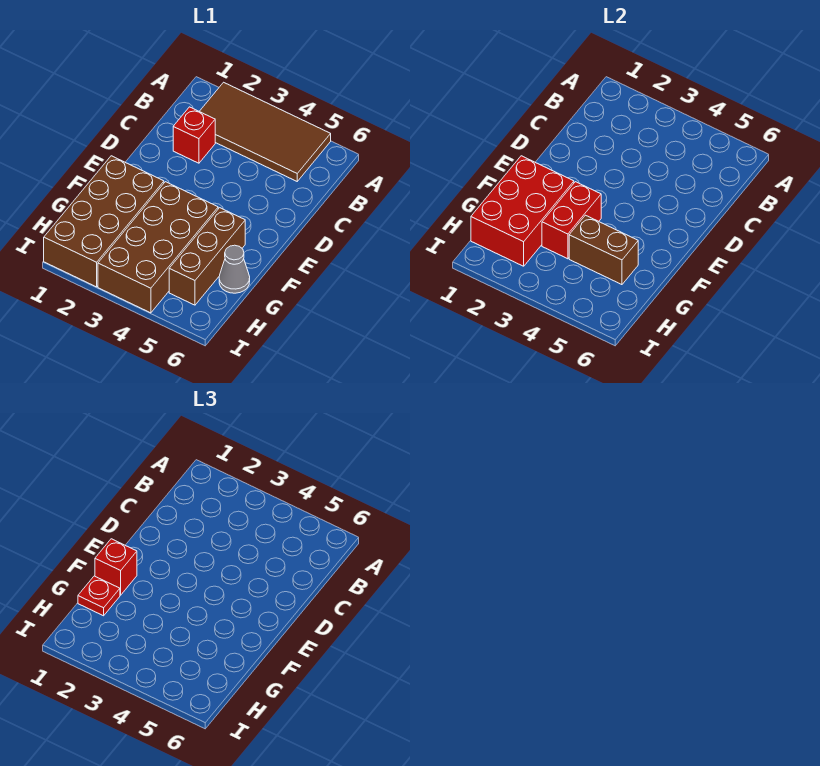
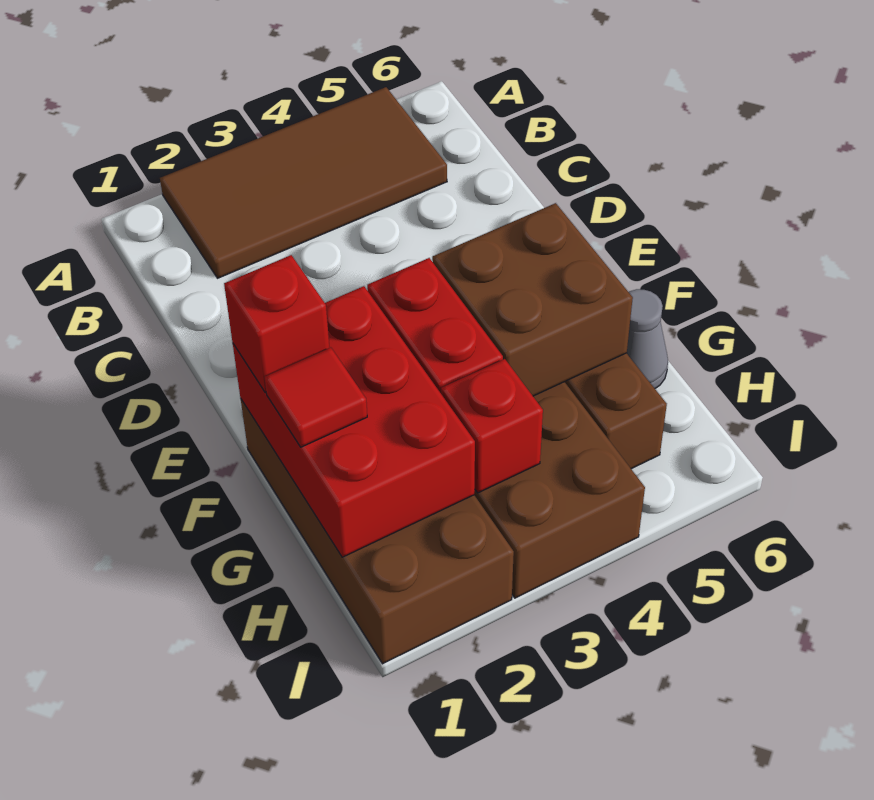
red 1x1 brick [173,107,215,163] -> red 1x1 brick moved to [441,359,543,493]
red 1x1 plate [78,576,120,616] -> red 1x1 tile [265,348,367,447]
brown 1x2 brick [569,215,638,285] -> brown 2x2 brick [432,203,633,396]

